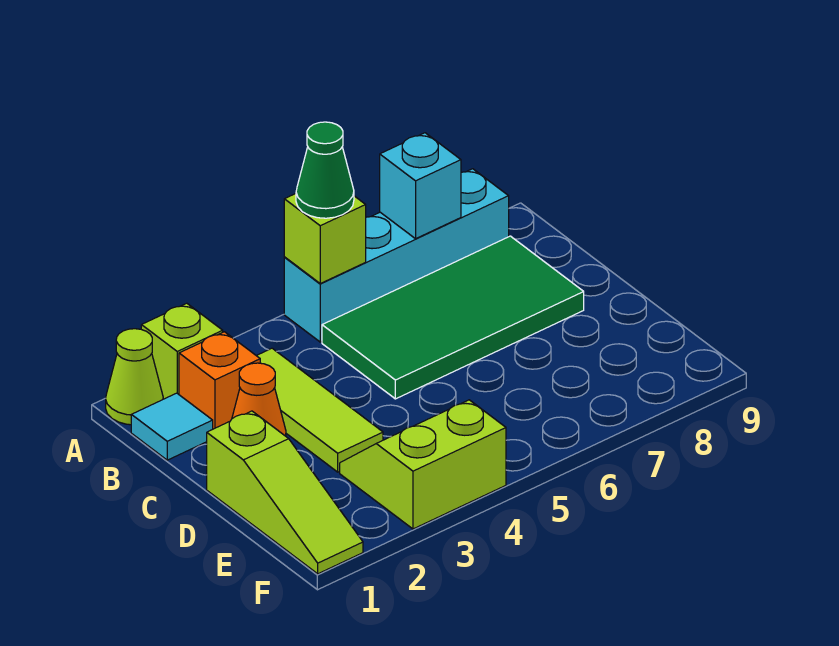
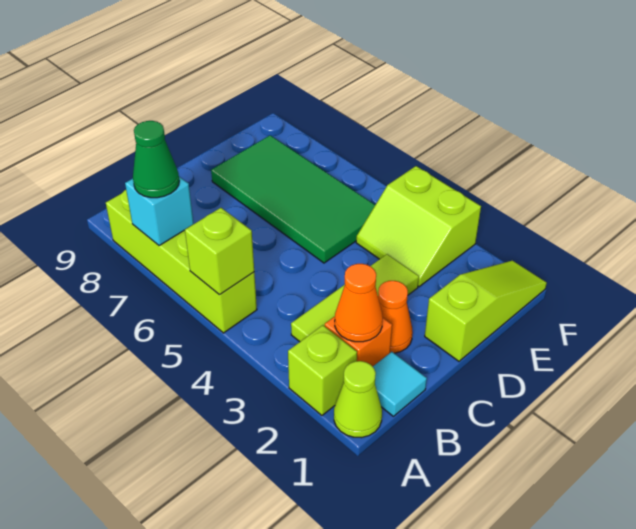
cyan 1x4 brick [284,169,509,342] -> lime 1x4 brick [106,190,257,333]
green 1x1 cone [296,122,354,218] -> green 1x1 cone moved to [133,121,179,198]
none -> orange 1x1 cone [335,264,383,342]
green 2x4 tile [322,236,584,399] -> green 2x4 tile moved to [211,135,375,263]

